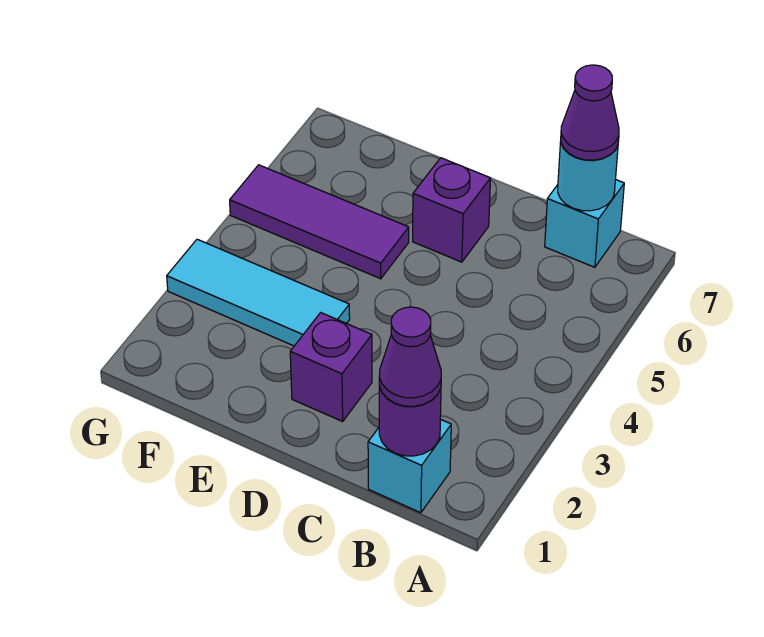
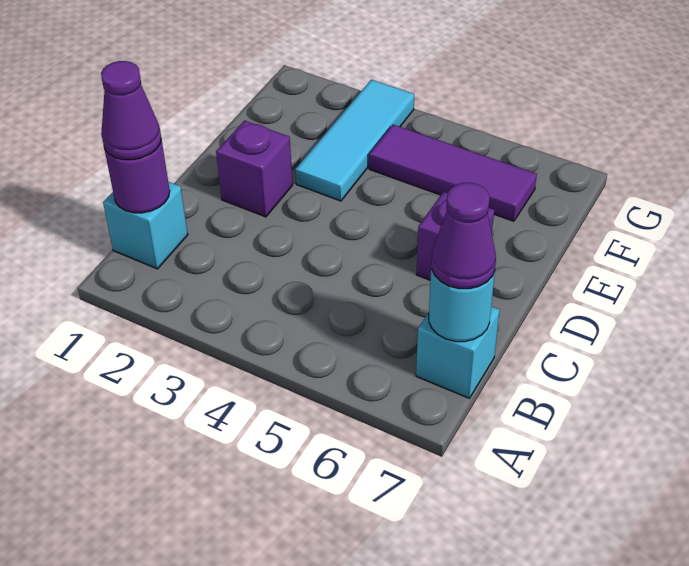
purple 1x3 tile [230,165,409,279] -> purple 1x3 tile turned to [369,125,537,221]

